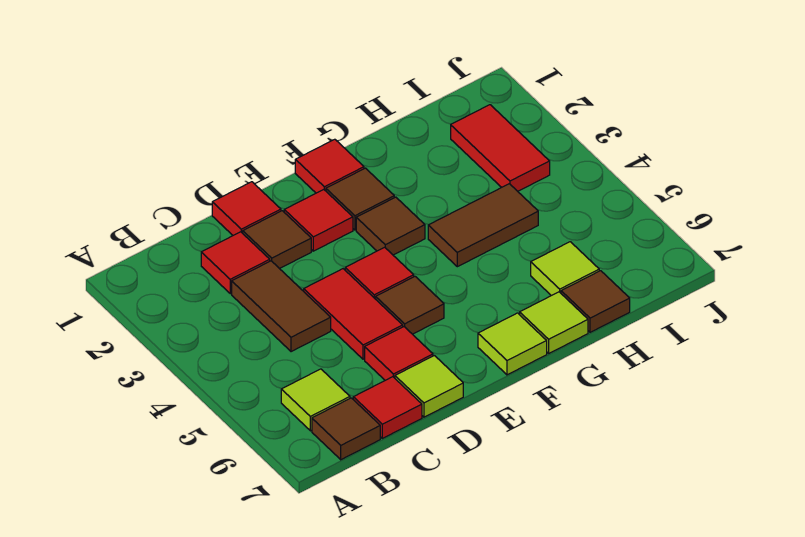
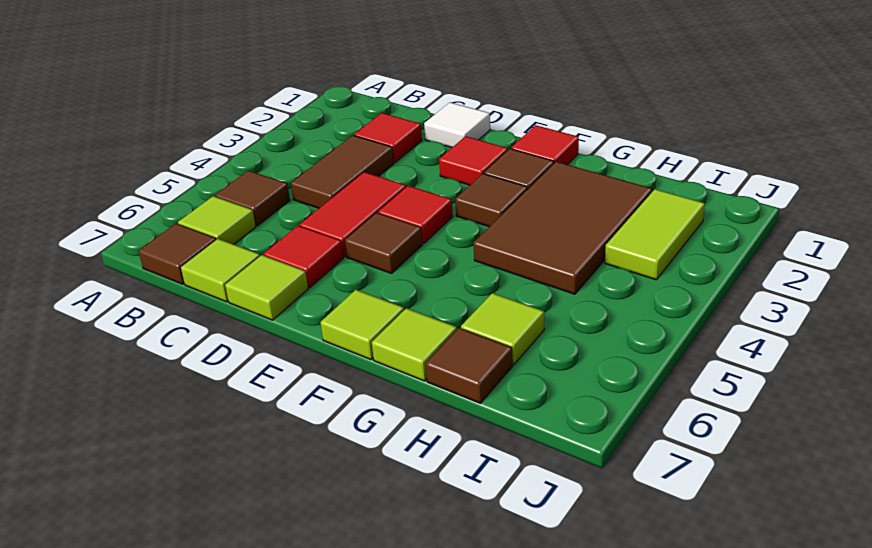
red 1x1 tile [353,377,422,438] -> lime 1x1 tile [181,239,260,302]
red 1x1 tile [212,182,281,235] -> white 1x1 tile [424,103,490,148]
brown 1x1 tile [243,211,311,269] -> brown 1x1 tile moved to [215,171,290,226]
brown 1x2 tile [428,184,538,267] -> brown 2x3 tile [474,162,652,294]
red 1x2 tile [451,105,550,191] -> lime 1x2 tile [605,189,705,280]

